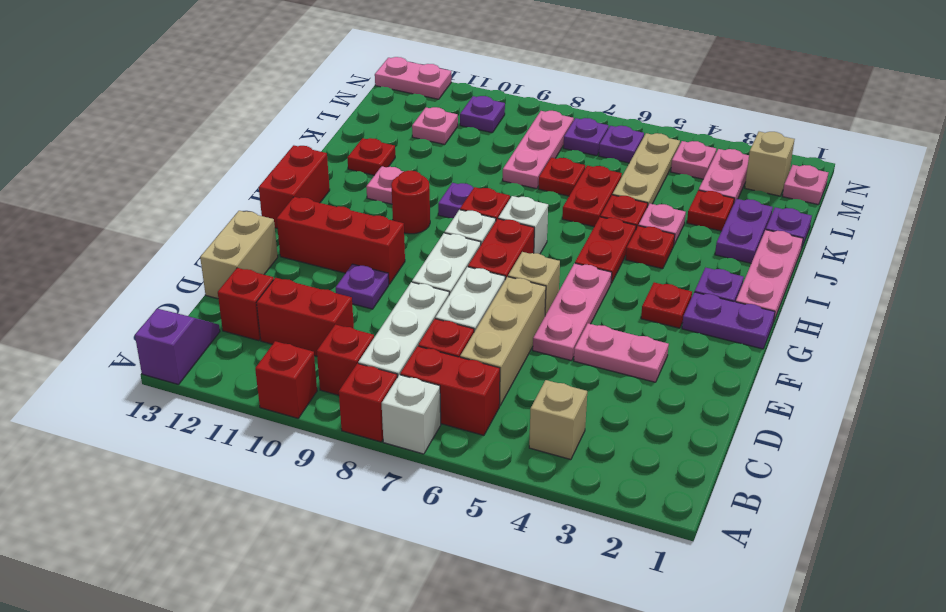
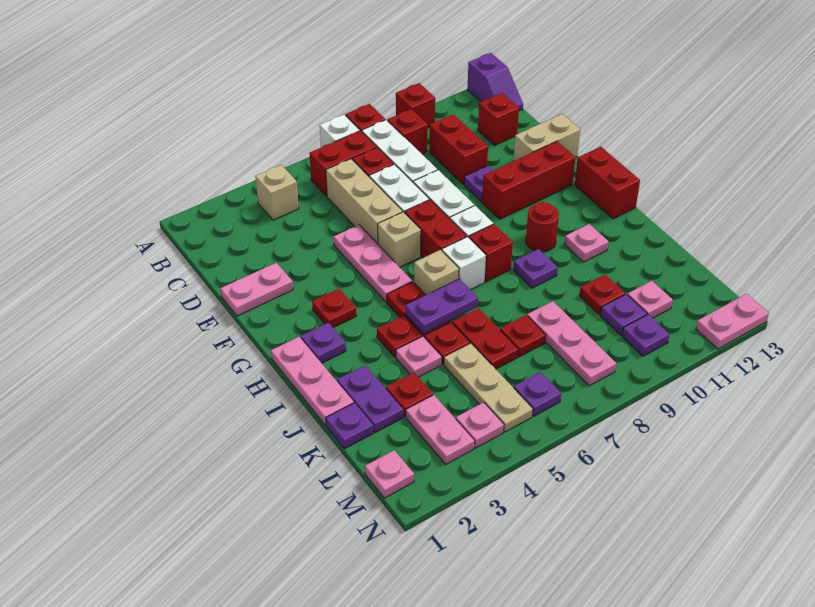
red 1x2 brick [257,278,354,356] -> red 1x2 brick turned to [429,114,488,184]
tan 1x2 brick [200,211,278,299] -> tan 1x2 brick turned to [513,114,580,161]
pink 1x2 plate [574,323,669,382] -> pink 1x2 plate moved to [220,263,293,316]
purple 1x2 plate [682,292,775,349] -> purple 1x2 plate moved to [405,279,478,334]
red 1x1 plate [347,138,395,175] -> red 1x1 plate moved to [579,275,625,315]
tan 1x1 brick [745,132,795,196] -> tan 1x1 brick moved to [414,250,459,295]
purple 1x1 plate [563,118,609,156] -> purple 1x1 plate moved to [600,294,647,335]

